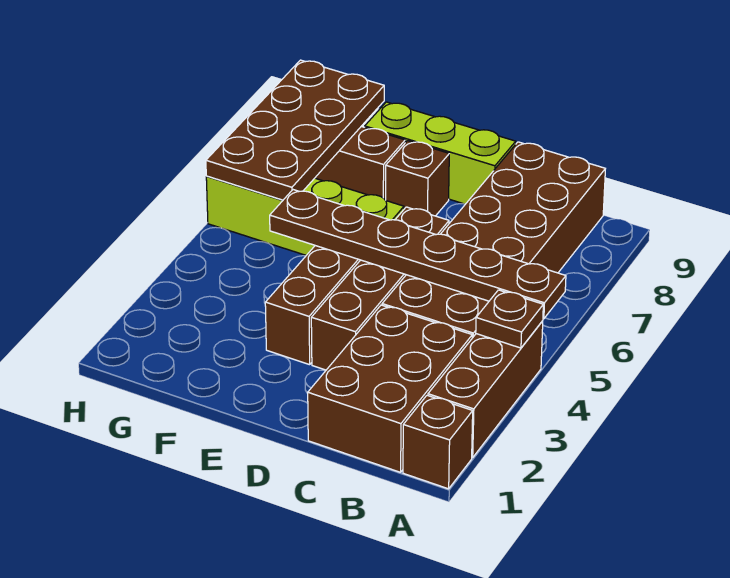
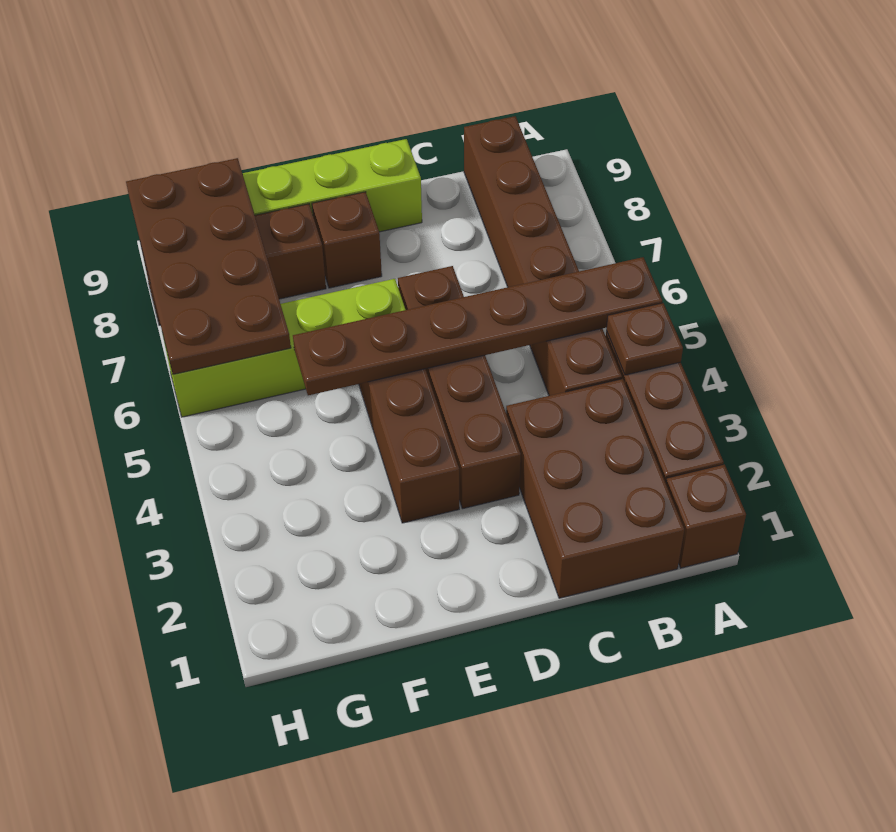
brown 2x6 brick [382,142,605,338] -> brown 1x6 brick [464,116,622,396]

